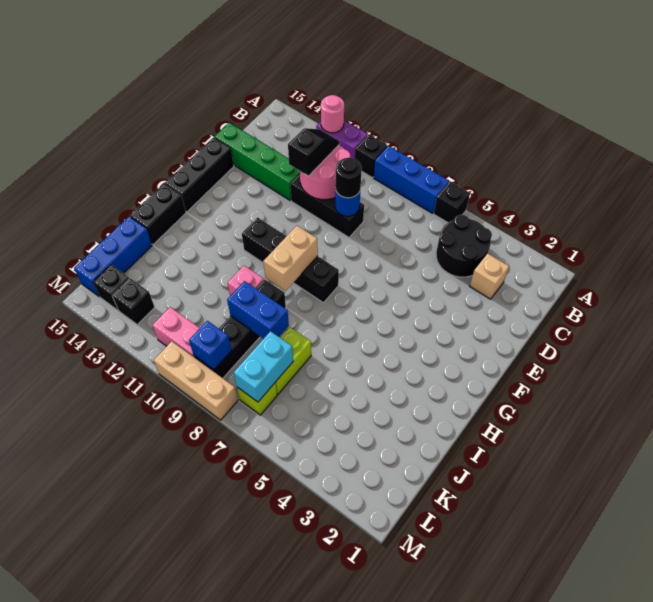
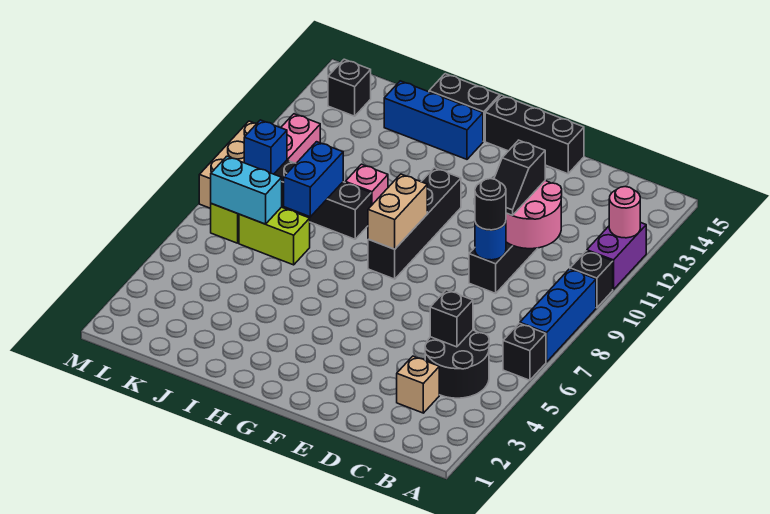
black 1x2 slope [288,128,339,176] -> black 1x2 slope turned to [494,140,545,215]
green 1x4 brick [214,123,300,200] -> none
tan 1x2 brick [263,226,318,291] -> tan 1x2 brick turned to [368,174,427,249]
blue 1x3 brick [74,217,152,297] -> blue 1x3 brick moved to [384,81,483,159]
black 1x1 brick [112,278,155,325] -> black 1x1 brick moved to [430,290,473,347]

